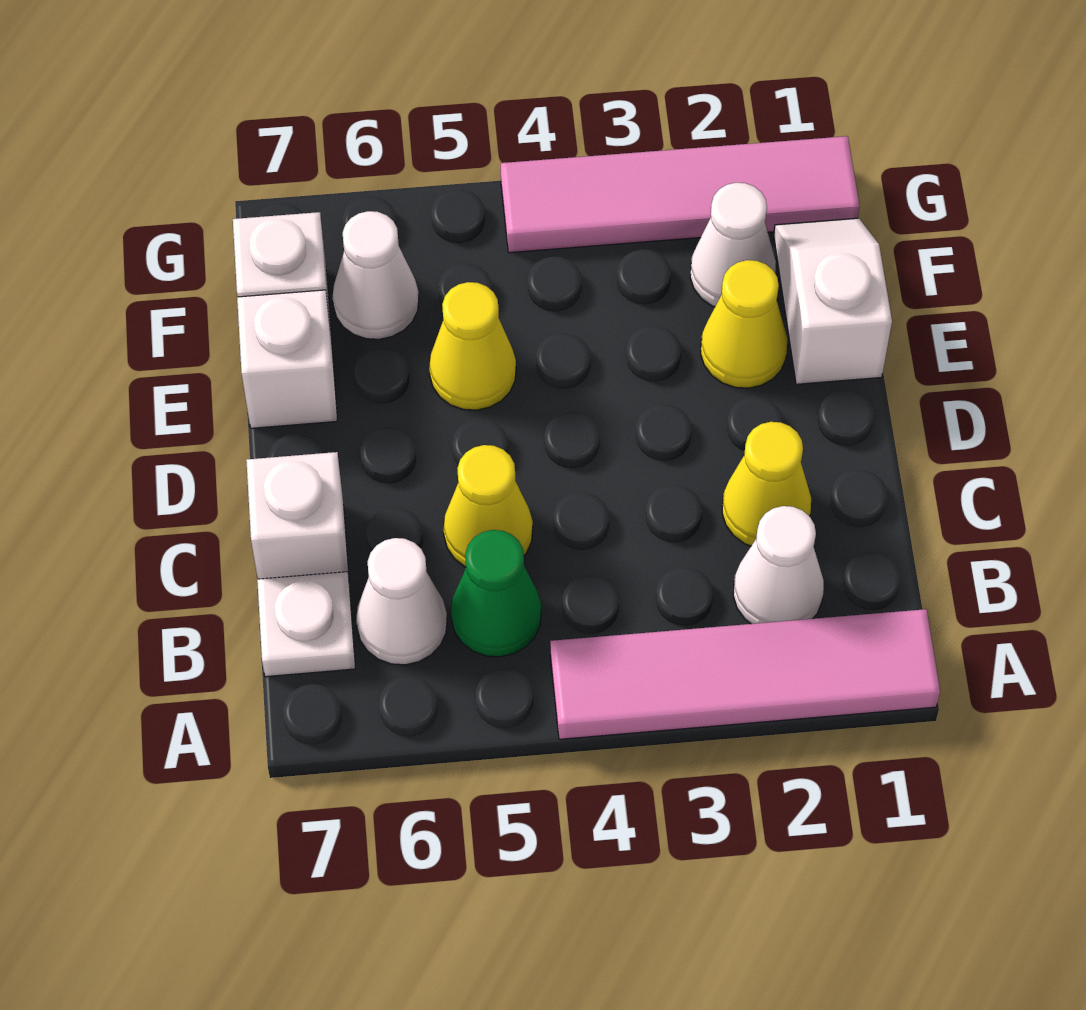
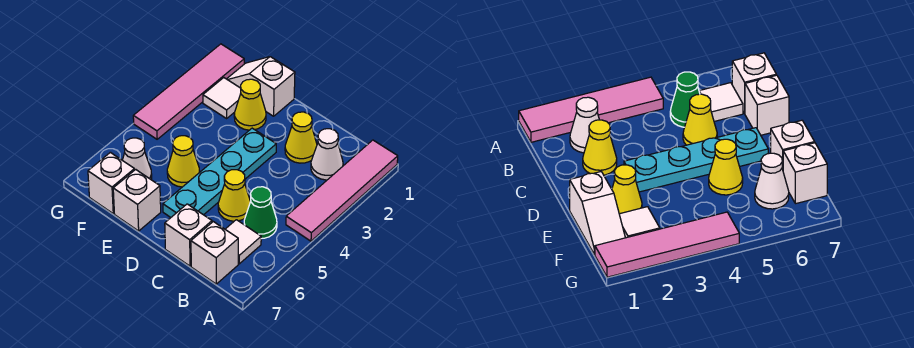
white 1x1 cone [356,538,447,665] -> white 1x1 tile [225,220,261,264]
white 1x1 plate [257,572,355,677] -> white 1x1 brick [191,222,238,284]
none -> cyan 1x4 plate [163,128,276,217]
white 1x1 cone [690,183,776,307] -> white 1x1 tile [203,78,241,118]

